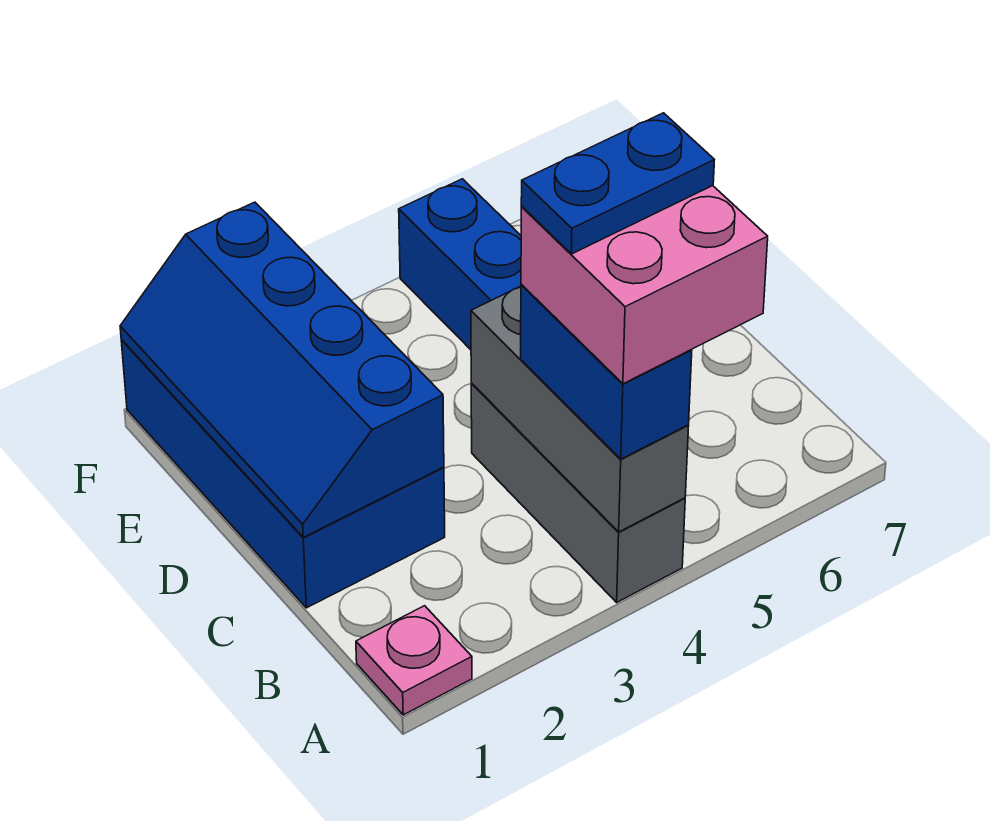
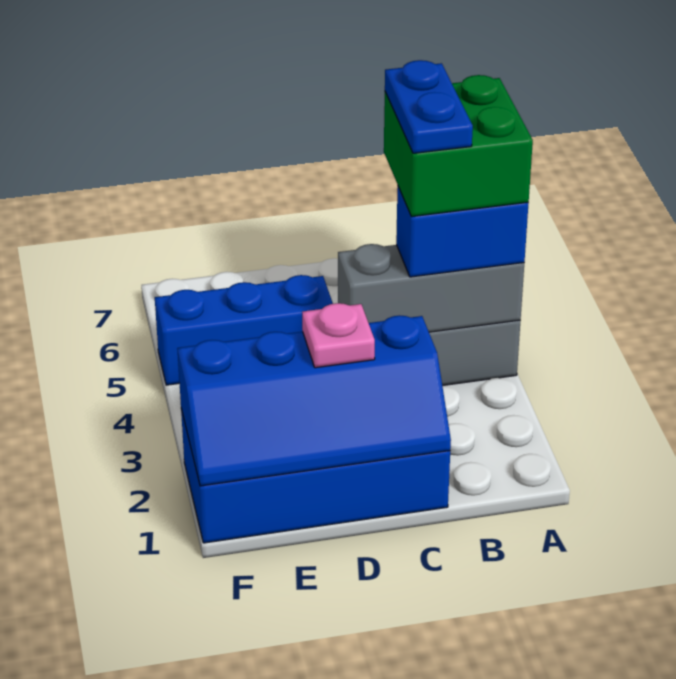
pink 1x1 plate [356,606,472,715] -> pink 1x1 plate moved to [302,303,375,368]
pink 2x2 brick [521,186,768,384] -> green 2x2 brick [384,75,533,217]

